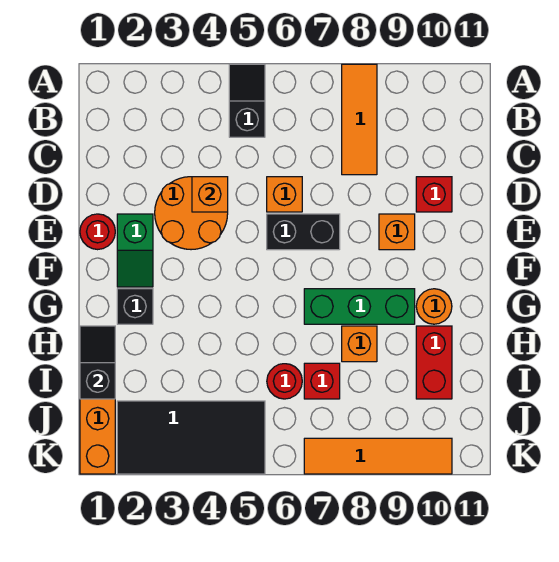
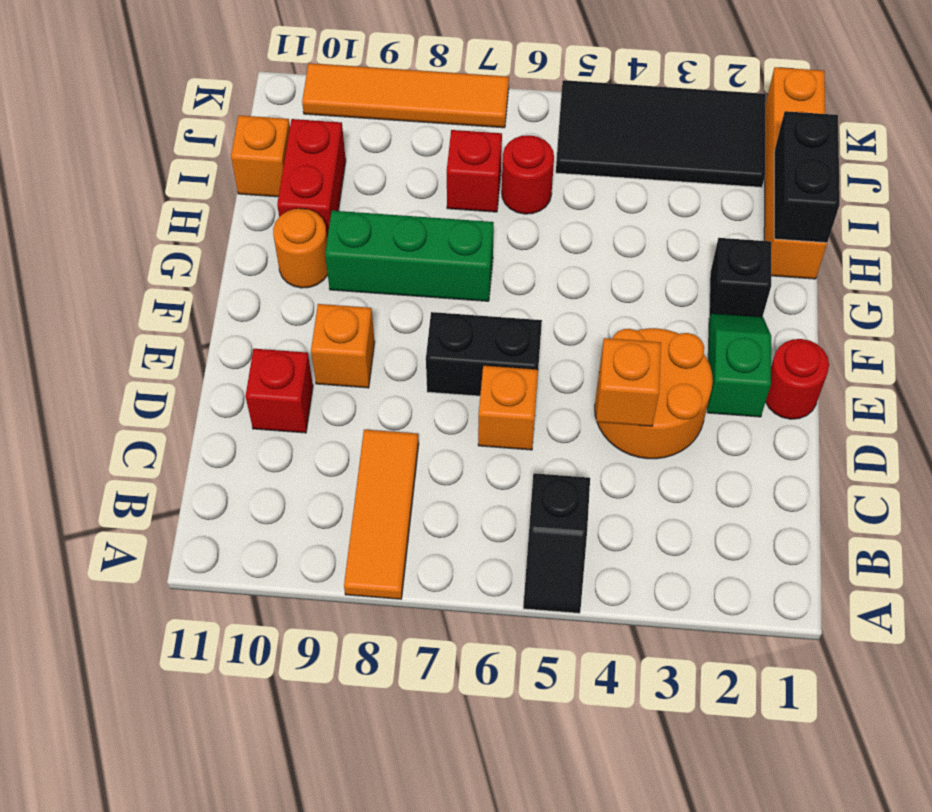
black 1x2 slope [80,326,115,399] -> black 1x2 brick [774,111,840,243]
orange 1x1 brick [342,326,377,362] -> orange 1x1 brick moved to [231,115,290,197]

